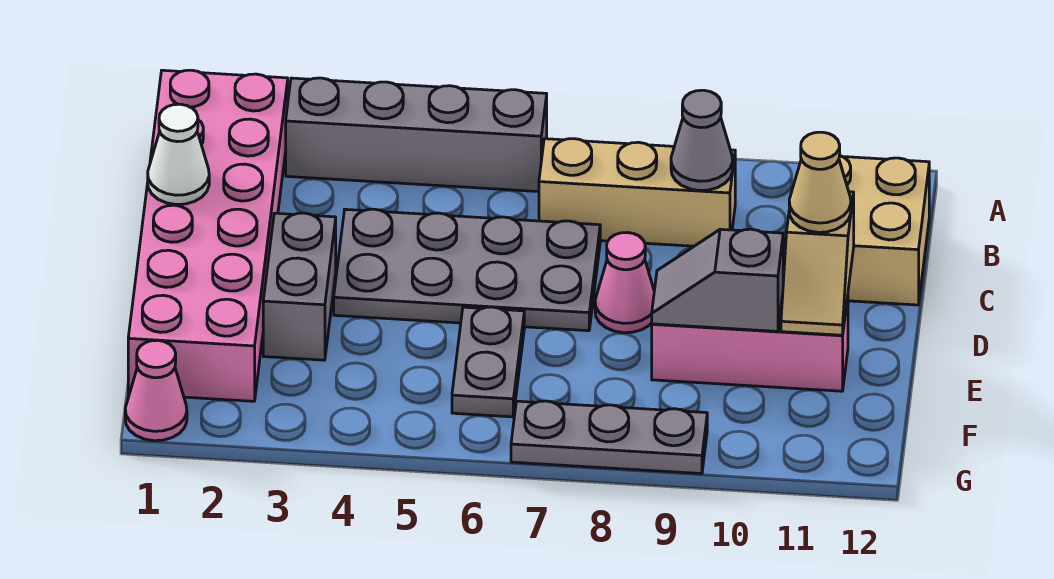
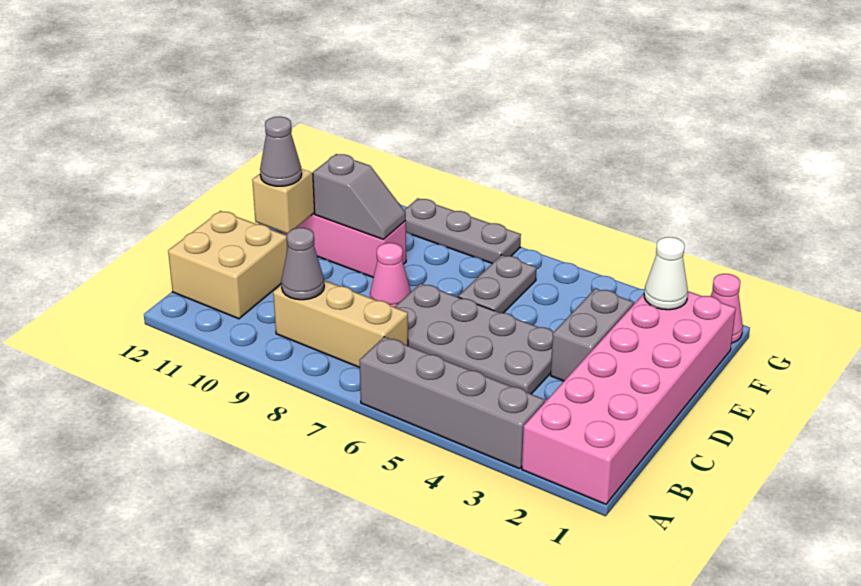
white 1x1 cone [148,104,209,205] -> white 1x1 cone moved to [644,237,688,310]
tan 1x1 cone [789,132,851,232] -> grey 1x1 cone [260,117,302,186]

